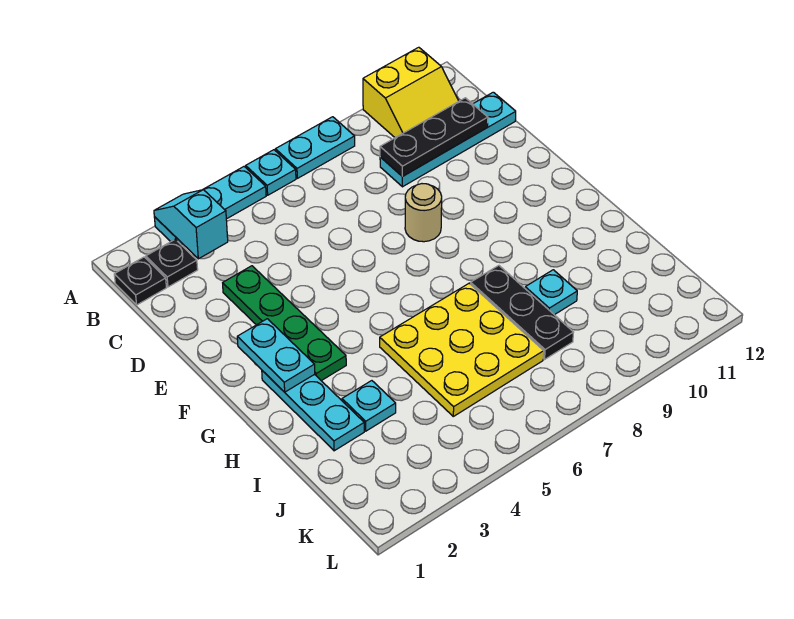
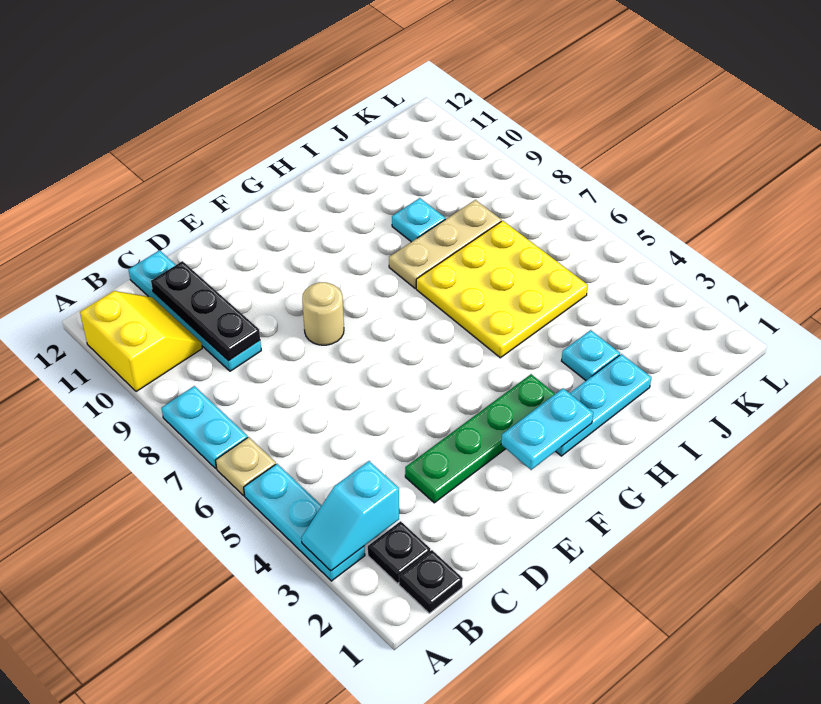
cyan 1x1 plate [246,150,296,195] -> tan 1x1 plate [216,437,276,496]
black 1x3 plate [471,265,574,359] -> tan 1x3 plate [389,200,501,288]

